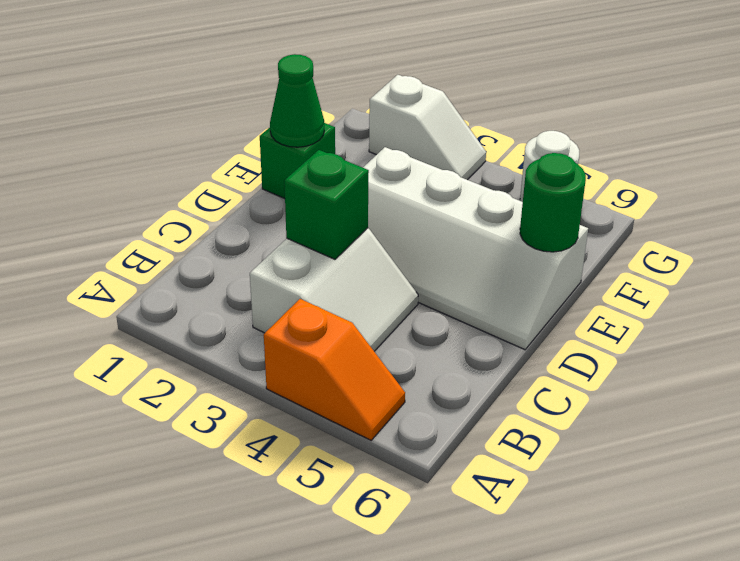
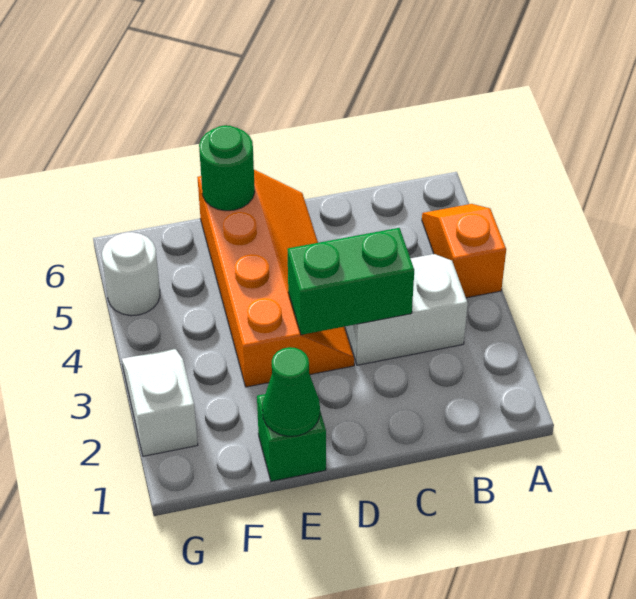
green 1x1 brick [284,150,369,259] -> green 1x2 brick [288,228,414,335]
white 2x4 slope [363,147,588,350] -> orange 2x4 slope [197,170,354,387]

